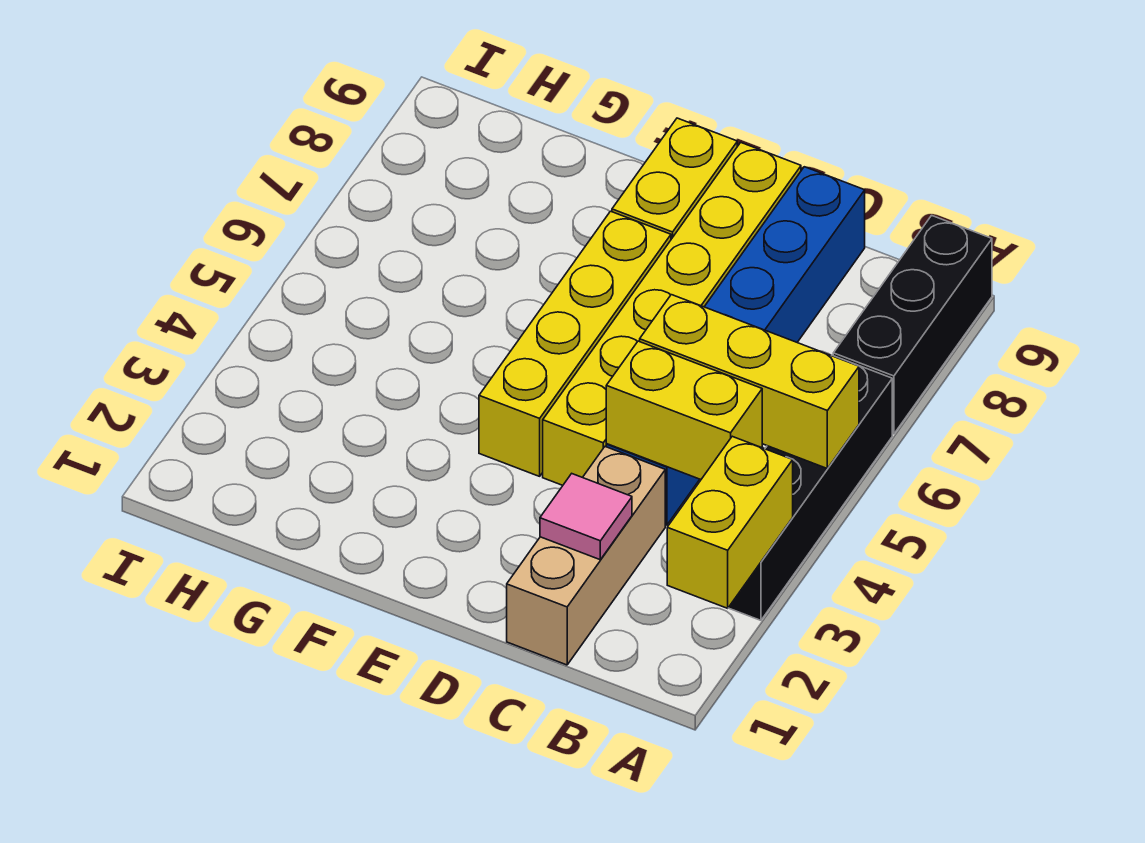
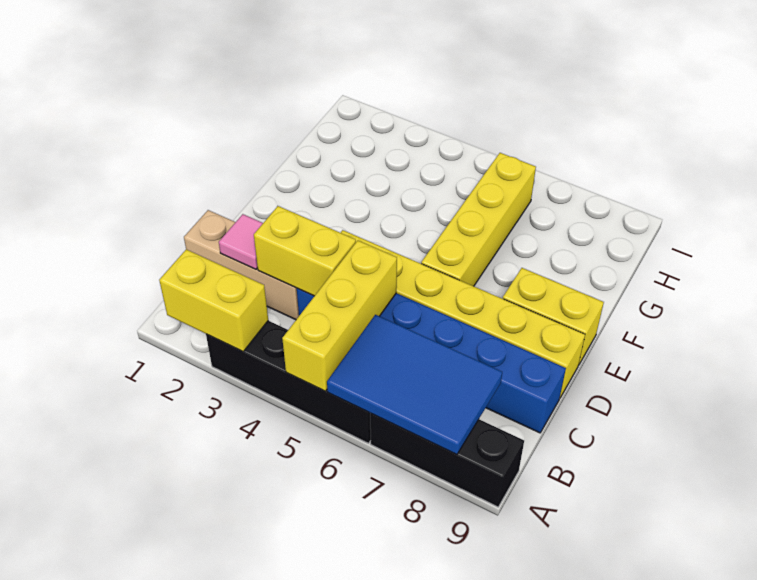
none -> blue 2x3 tile [327,315,502,455]
yellow 1x2 brick [606,341,762,479] -> yellow 1x2 brick turned to [254,206,356,296]
yellow 1x4 brick [479,211,671,476] -> yellow 1x4 brick turned to [421,153,536,286]

